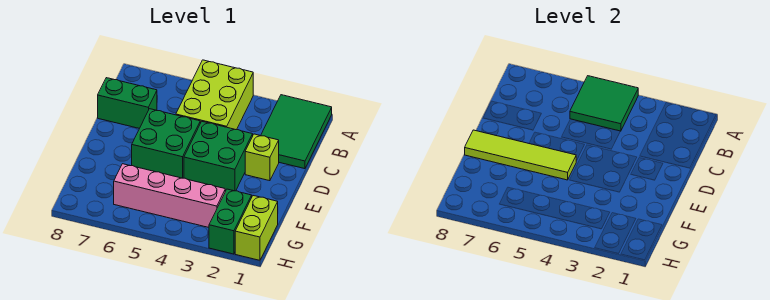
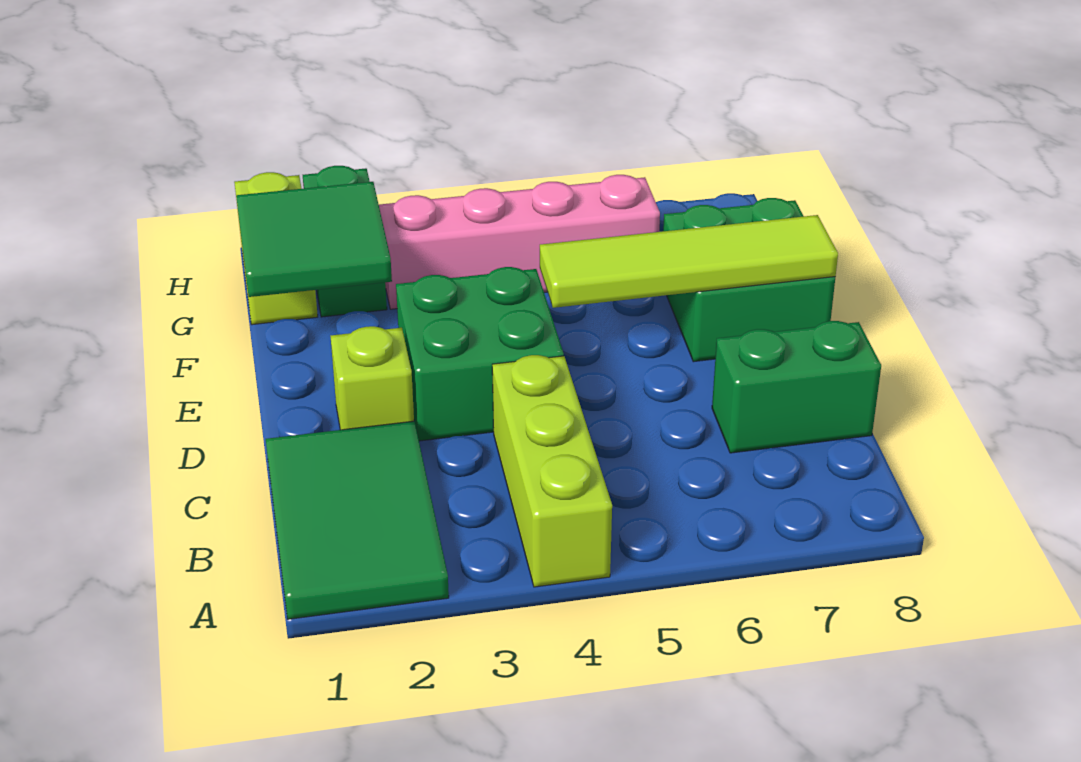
lime 2x3 brick [176,60,253,130] -> lime 1x3 brick [492,355,612,587]
green 2x2 tile [570,76,638,131] -> green 2x2 tile moved to [236,182,392,297]
green 2x2 brick [132,109,200,178] -> green 2x2 brick moved to [663,198,835,362]

